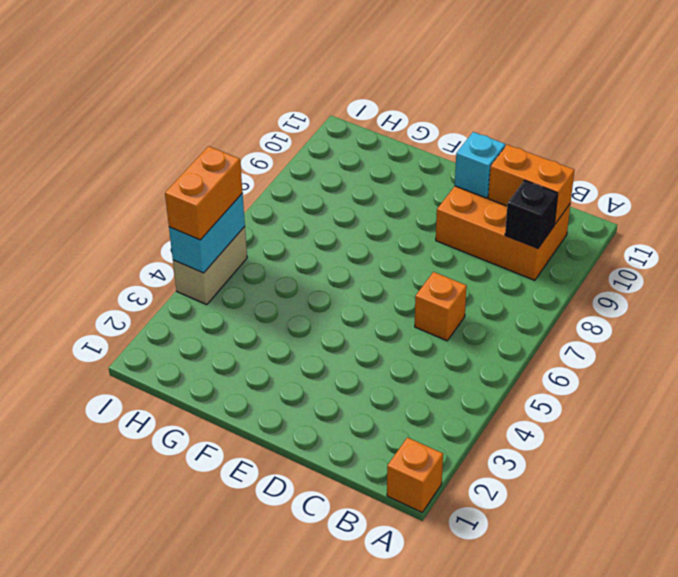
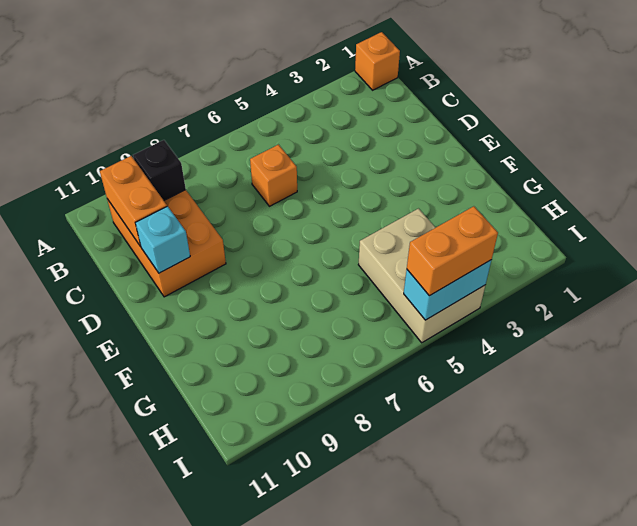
tan 1x2 brick [173,227,247,305] -> tan 2x3 brick [358,209,485,343]

